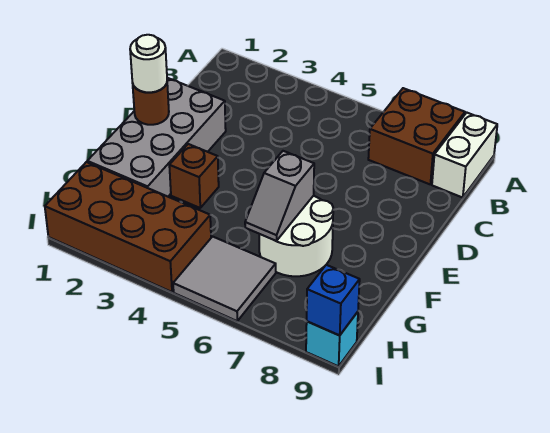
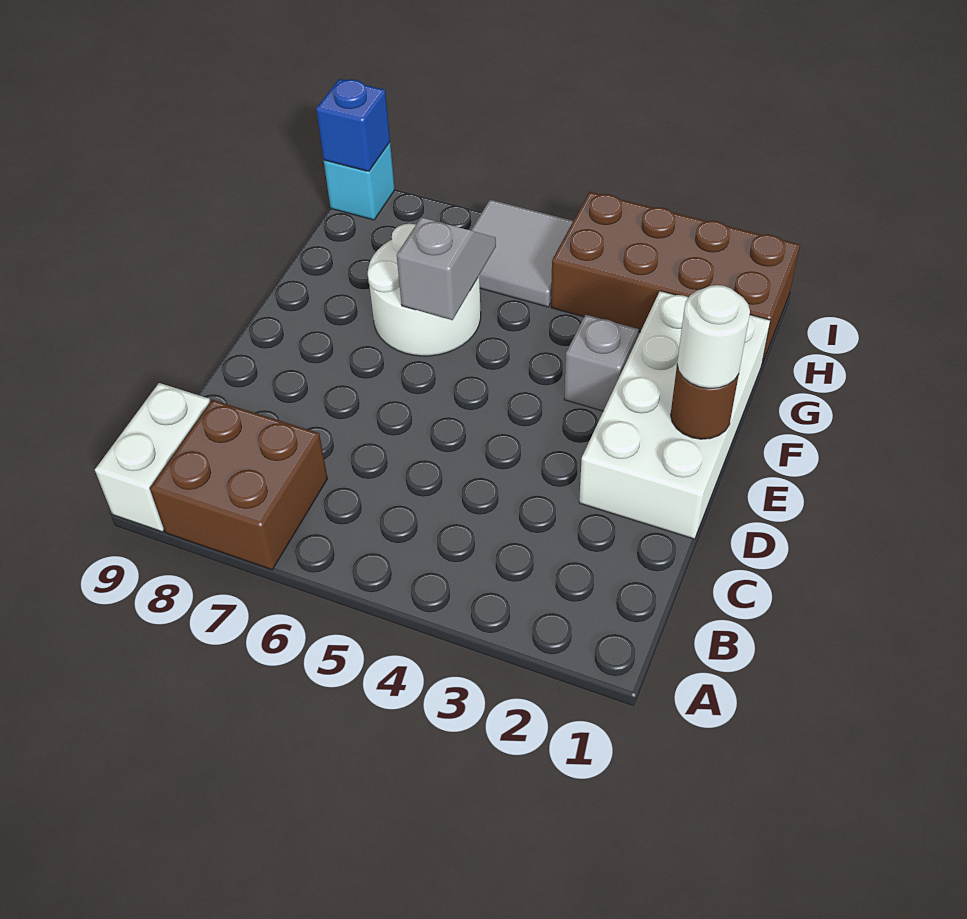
grey 2x4 brick [87,78,226,197] -> white 2x4 brick [579,291,771,539]
brown 1x1 brick [169,144,219,208] -> grey 1x1 brick [564,315,639,411]

